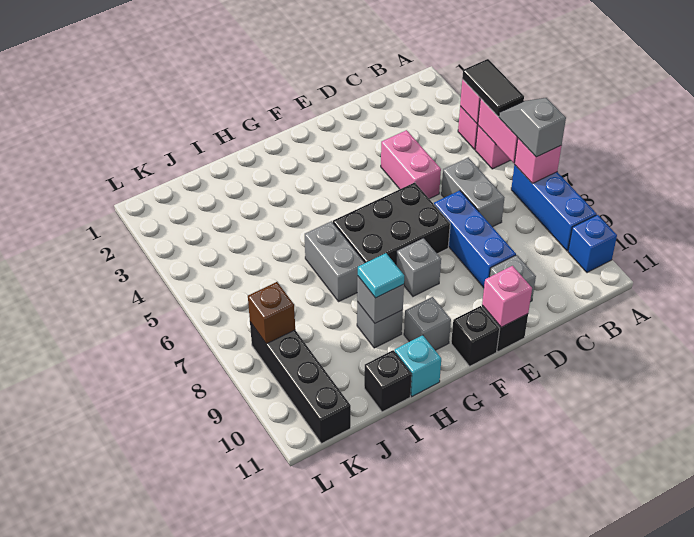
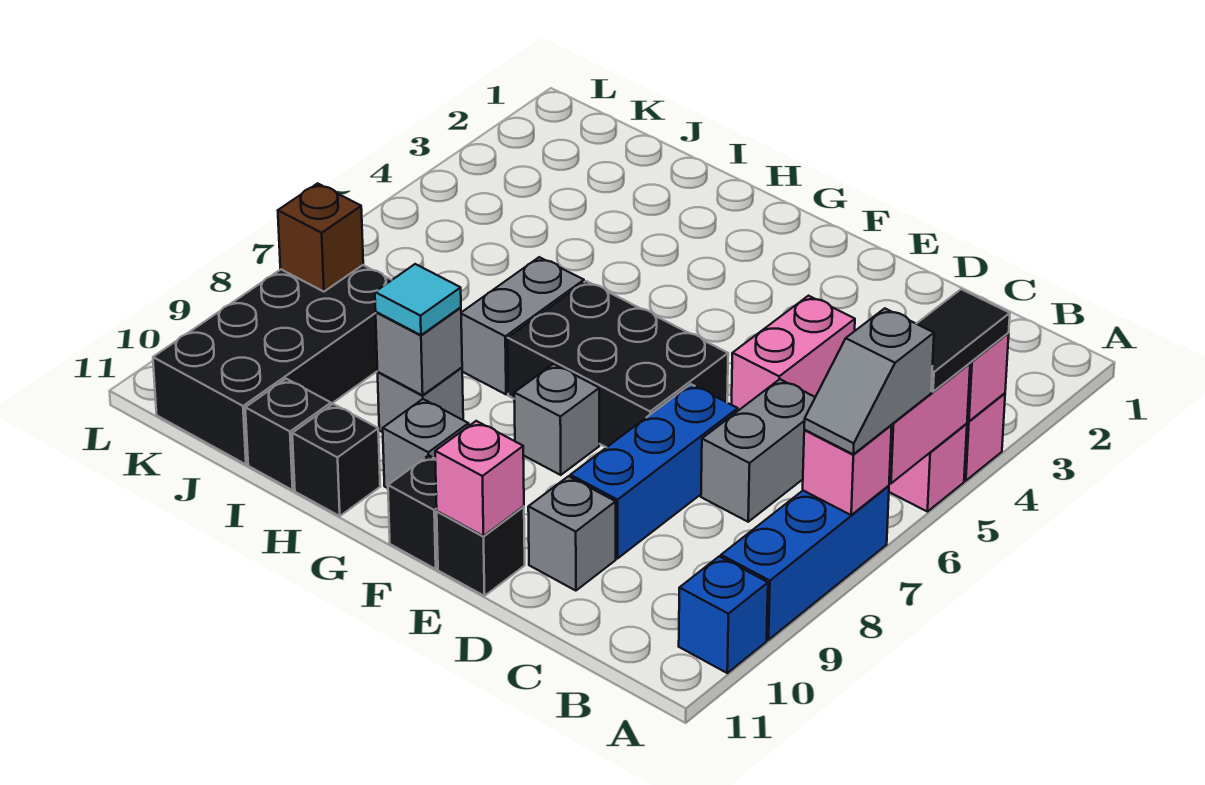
grey 1x2 slope [499,98,566,157] -> grey 1x2 slope turned to [804,308,934,454]
cyan 1x1 brick [395,335,441,396] -> black 1x1 brick [292,404,380,516]
black 1x4 brick [250,322,351,444] -> black 2x4 brick [153,265,391,464]

